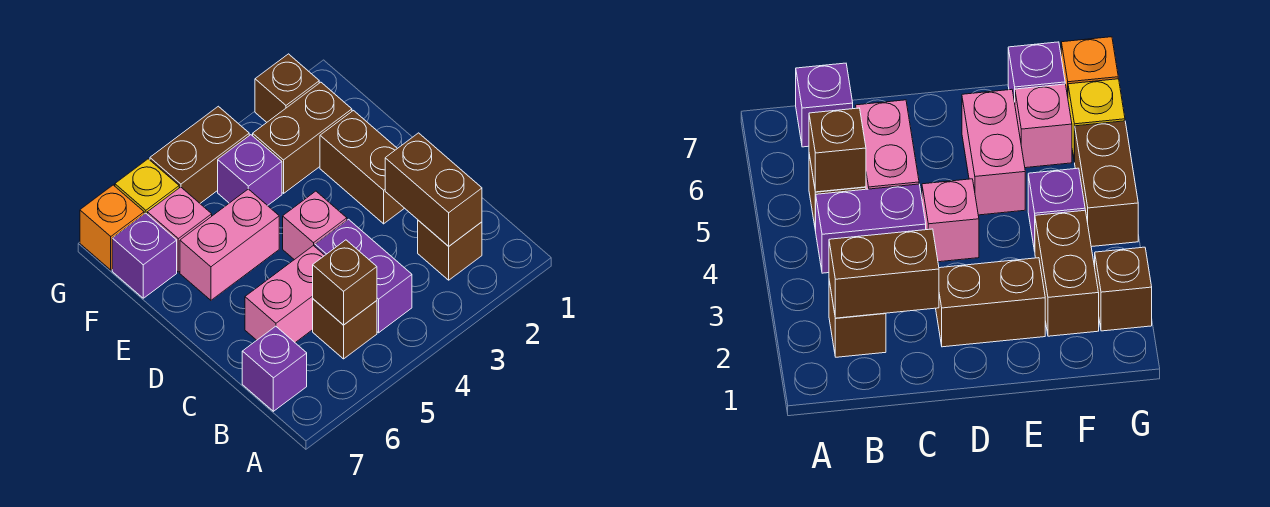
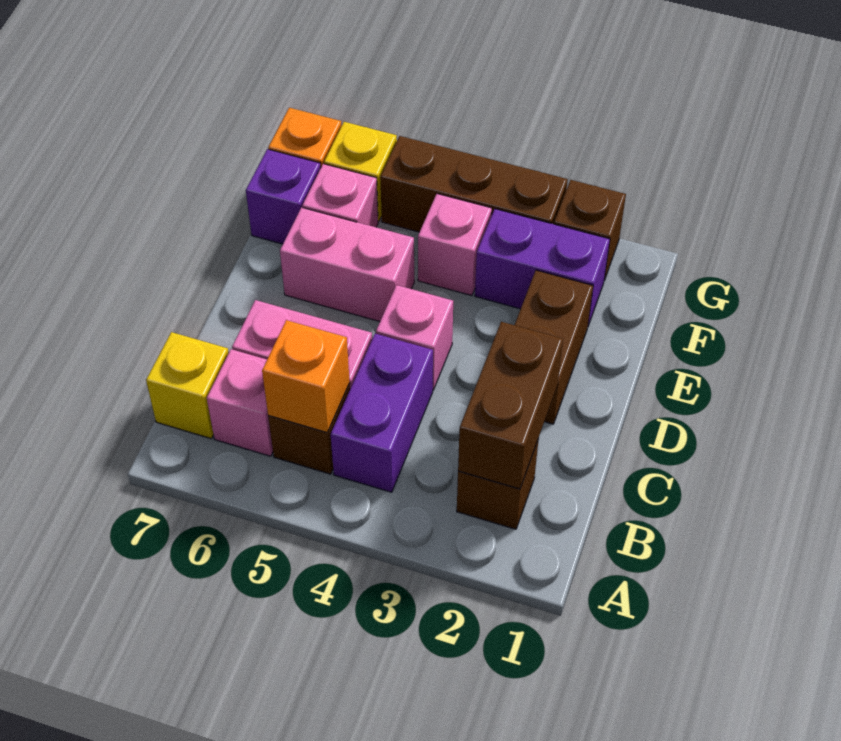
brown 1x1 brick [313,240,377,325] -> orange 1x1 brick [262,320,350,432]
none -> pink 1x1 brick [207,349,273,456]
purple 1x1 brick [242,326,307,411] -> yellow 1x1 brick [146,332,229,439]
brown 1x2 brick [253,82,352,193] -> purple 1x2 brick [475,209,610,326]
purple 1x1 brick [218,135,282,206] -> pink 1x1 brick [418,194,492,296]
brown 1x2 brick [150,106,249,203] -> brown 1x3 brick [380,136,568,232]

